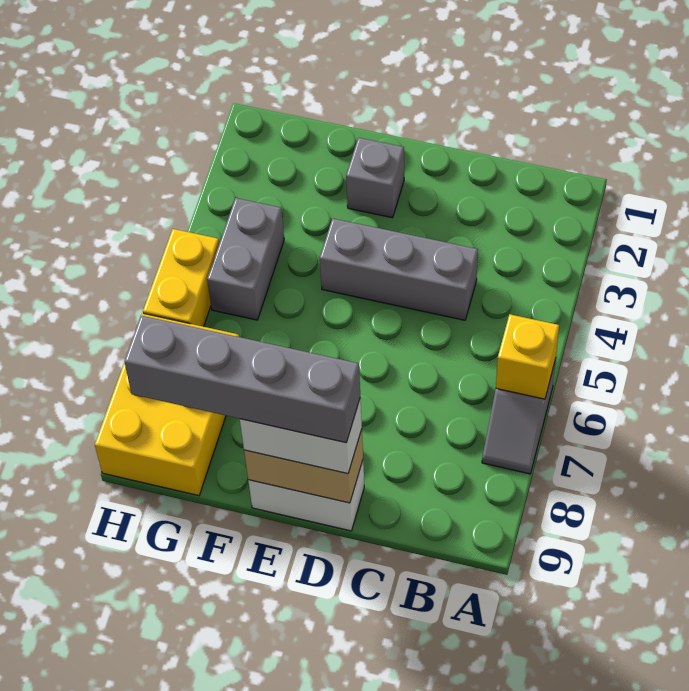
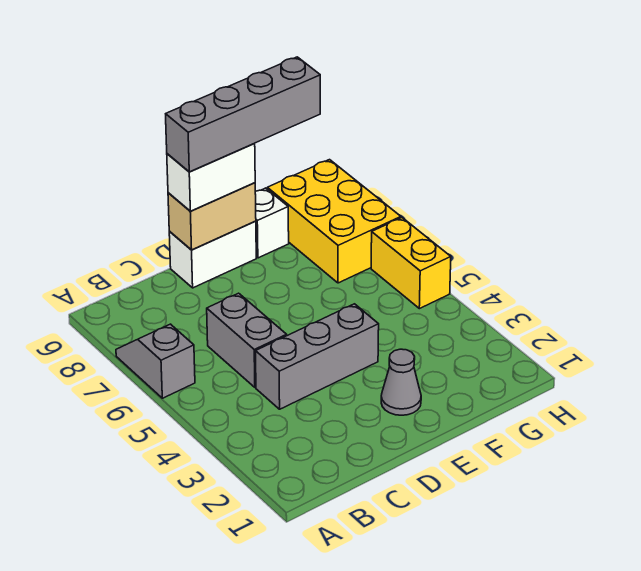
yellow 1x1 brick [496,314,559,399] -> none
grey 1x1 brick [346,138,404,218] -> grey 1x1 cone [381,349,421,415]
none -> white 1x1 brick [255,188,289,258]
grey 1x2 brick [207,198,284,320] -> grey 1x2 brick moved to [207,293,287,387]

